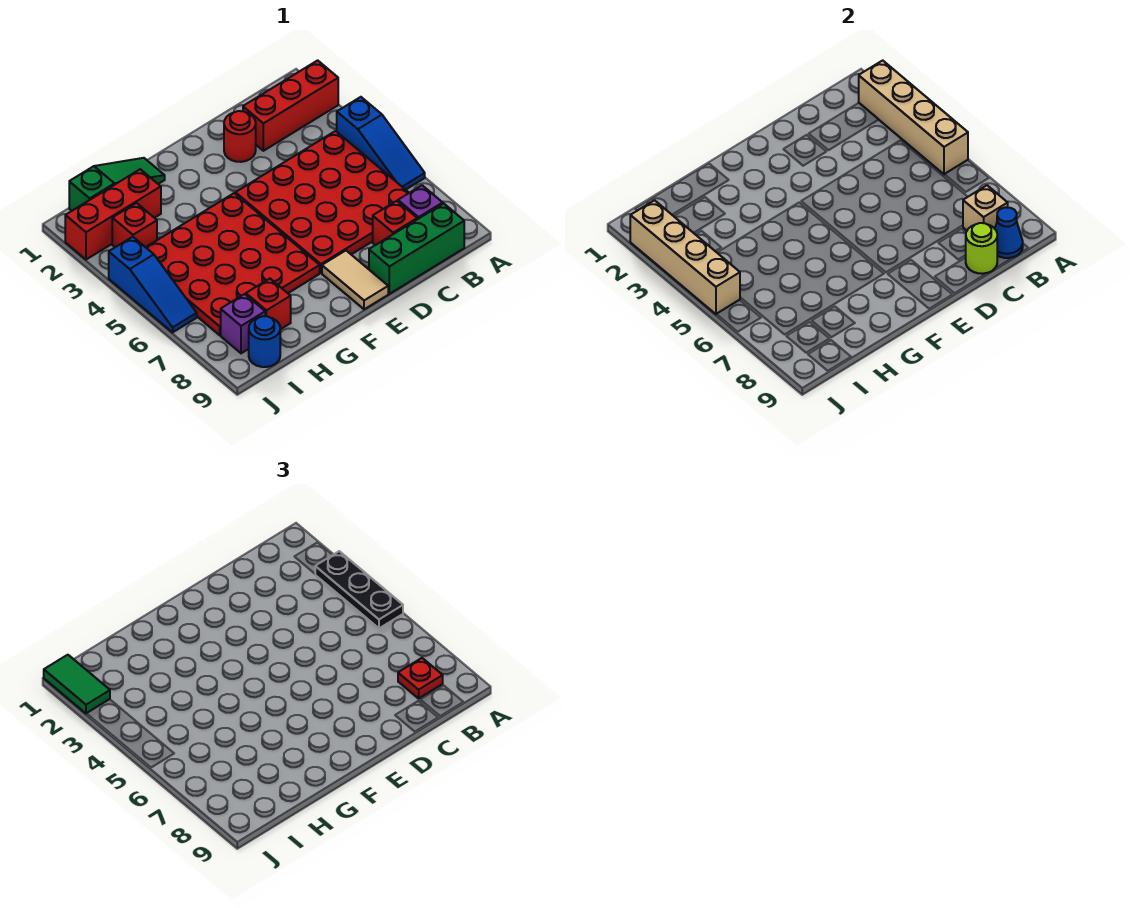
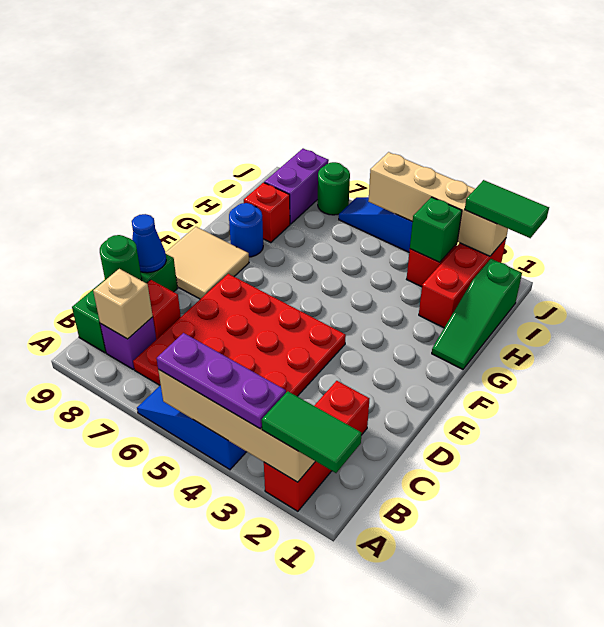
none -> green 1x2 tile [262,391,362,473]
black 1x3 plate [315,551,403,628] -> purple 1x3 plate [156,333,286,429]
red 1x1 plate [398,658,443,698] -> none
blue 1x1 cone [995,207,1023,258] -> blue 1x1 cone moved to [132,214,166,273]
lime 1x1 round brick [966,223,997,274] -> green 1x1 round brick [100,235,142,281]
red 1x1 round brick [224,111,256,162] -> none
tan 1x2 tile [322,251,388,309] -> tan 2x2 tile [165,227,249,299]
red 4x4 plate [146,193,320,335] -> none
none -> green 1x1 brick [410,197,462,262]
purple 1x1 brick [221,294,265,353] -> purple 1x2 brick [264,149,329,224]
blue 1x1 round brick [249,316,280,367] -> blue 1x1 round brick moved to [229,203,263,257]
none -> green 1x1 round brick [318,162,350,215]

